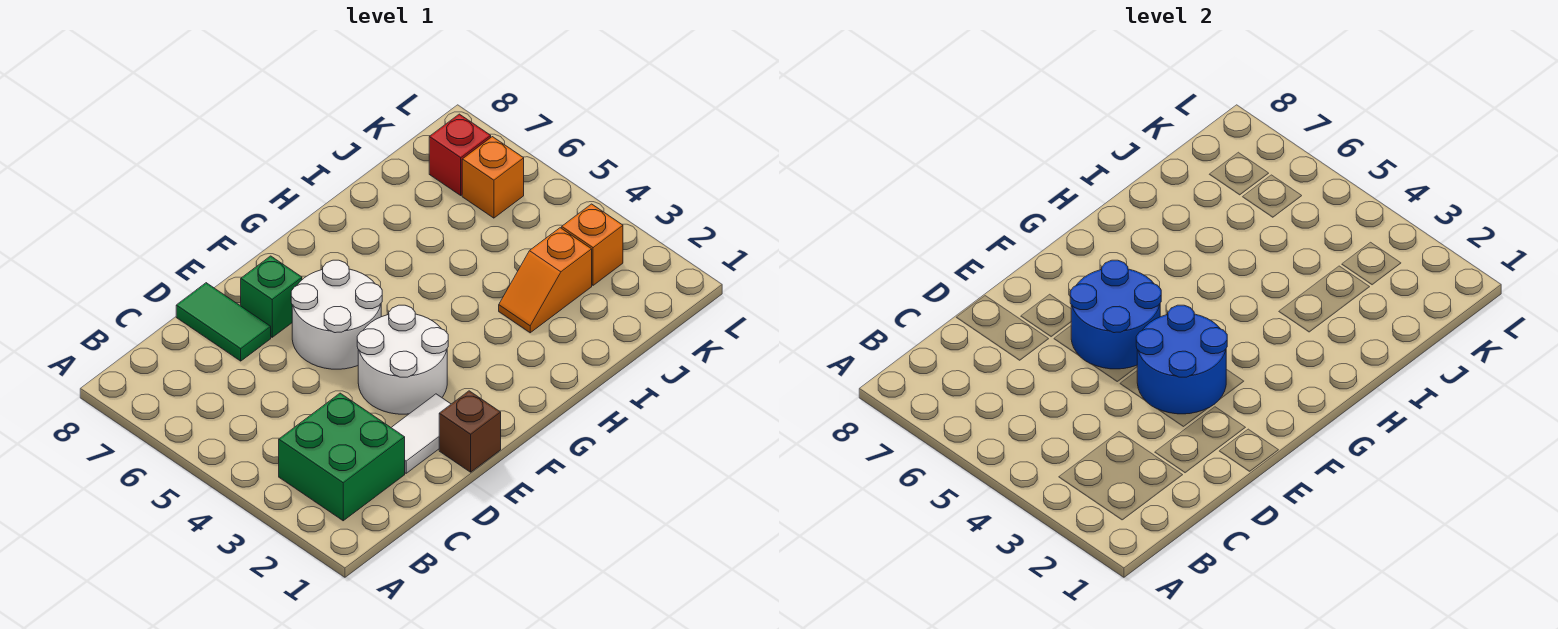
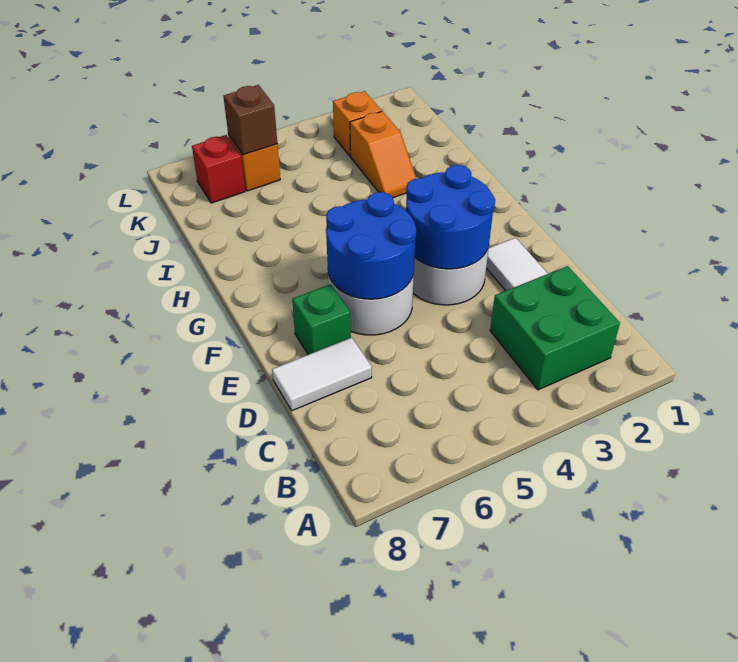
green 1x2 tile [176,283,271,361] -> white 1x2 tile [272,338,372,411]
brown 1x1 brick [439,391,501,472] -> brown 1x1 brick moved to [223,85,277,155]

